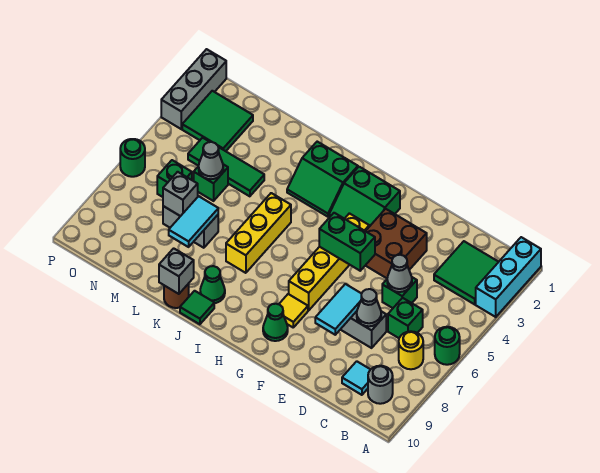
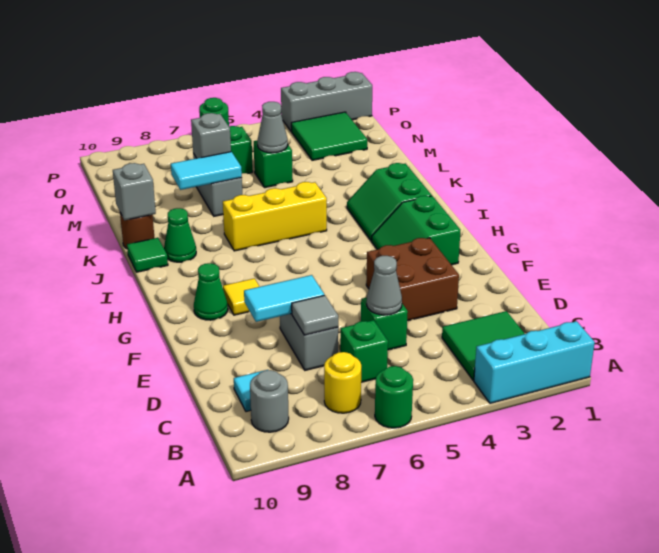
grey 1x1 cone [357,289,381,326] -> grey 1x1 tile [292,295,338,335]
green 1x2 brick [319,213,375,271] -> none
yellow 1x4 brick [289,213,369,310] -> none
green 1x3 tile [188,138,264,196] -> none

